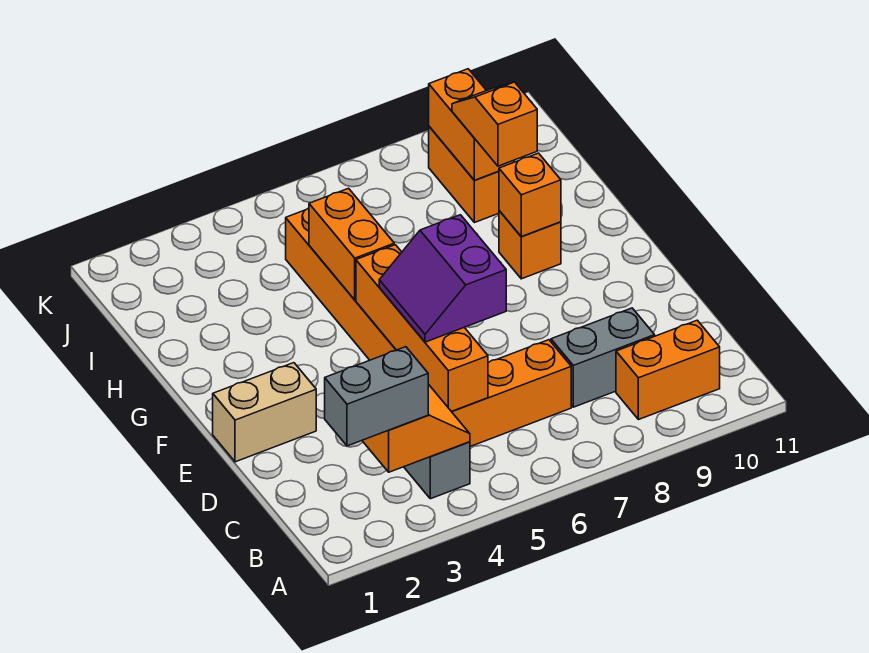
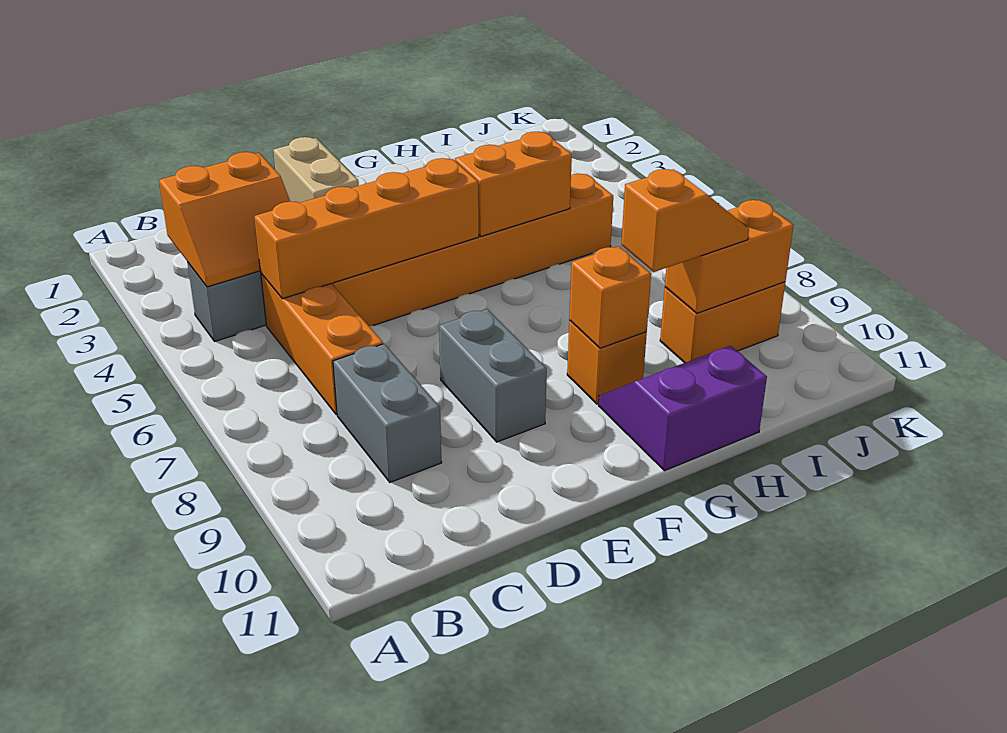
grey 1x2 brick [325,347,428,446] -> grey 1x2 brick moved to [439,309,547,442]
orange 1x2 brick [616,320,720,420] -> none
purple 2x2 slope [379,215,506,342] -> purple 2x2 slope moved to [598,346,767,471]

